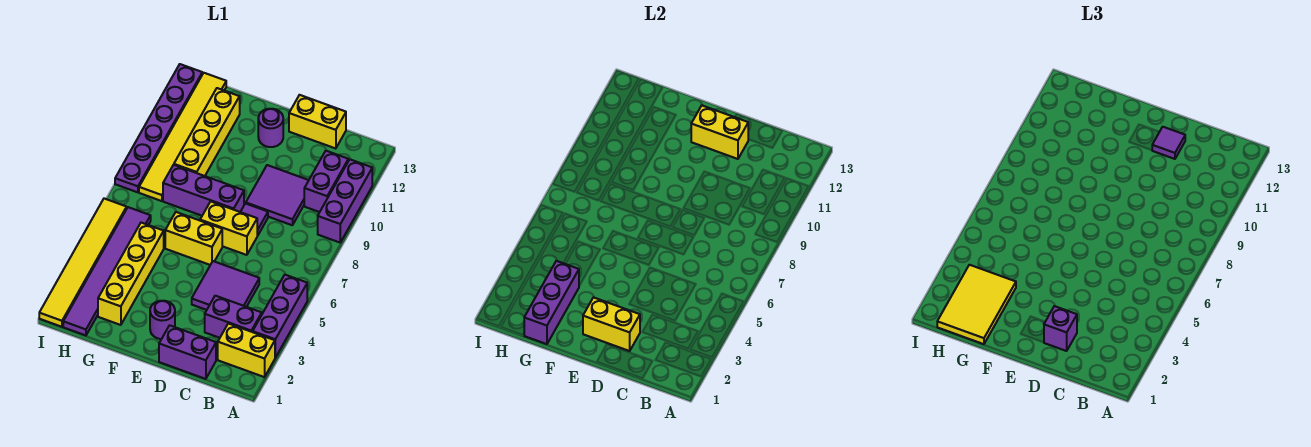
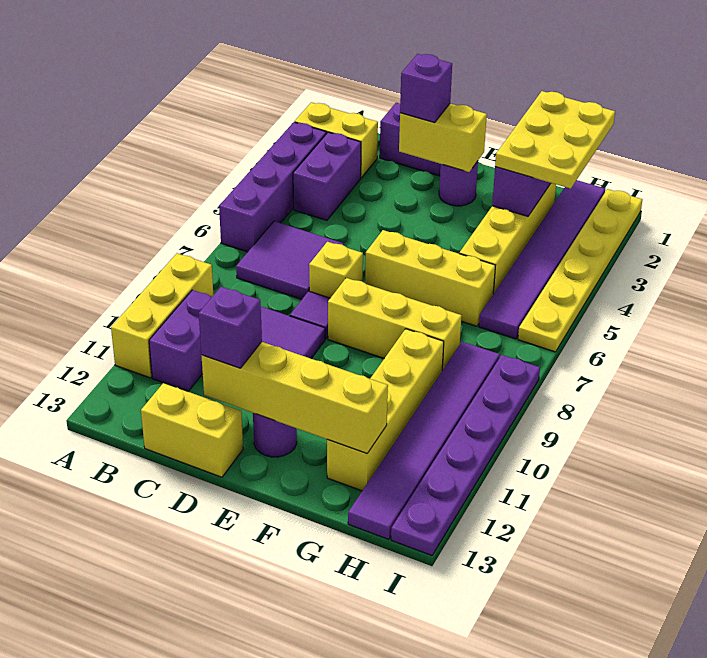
purple 1x3 brick [253,275,307,358] -> purple 1x4 brick [219,122,326,252]
purple 1x3 brick [318,159,372,242] -> yellow 1x3 brick [111,253,213,378]
purple 1x2 brick [205,296,262,338] -> purple 1x2 brick turned to [293,132,361,220]
purple 2x2 tile [192,261,259,310] -> purple 2x2 tile moved to [236,221,344,299]
yellow 1x2 brick [200,201,257,255] -> yellow 1x1 brick [309,242,363,298]
yellow 1x2 brick [691,105,748,159] -> yellow 1x4 brick [201,342,388,453]
purple 1x1 tile [1152,127,1185,159] -> purple 1x1 brick [199,287,262,368]
yellow 1x2 brick [165,212,222,265] -> yellow 1x3 brick [365,230,495,326]
purple 1x3 brick [163,165,244,216] -> yellow 1x3 brick [328,278,462,370]
yellow 2x3 tile [937,265,1016,344] -> yellow 2x3 plate [495,91,615,189]
yellow 1x6 tile [139,73,226,201] -> purple 1x6 tile [348,342,500,539]
yellow 1x6 tile [39,199,127,327] -> yellow 1x6 plate [518,189,642,352]

